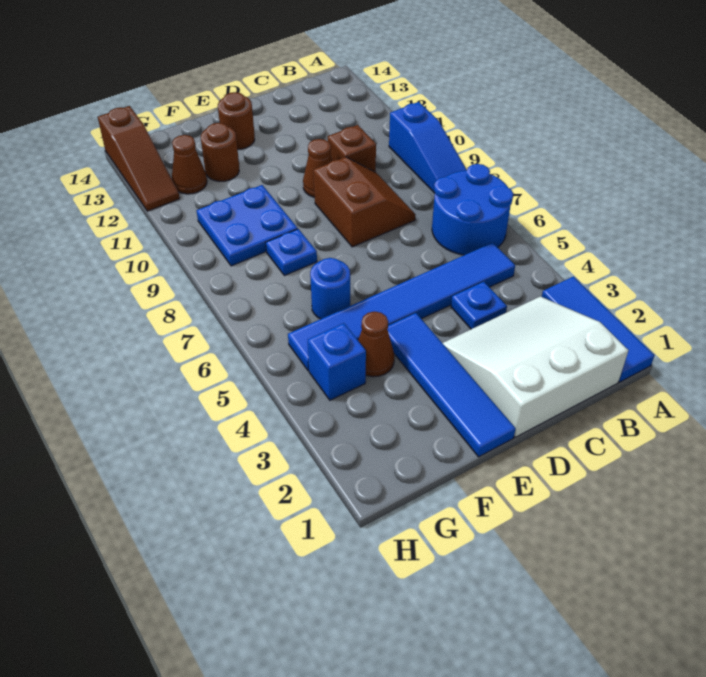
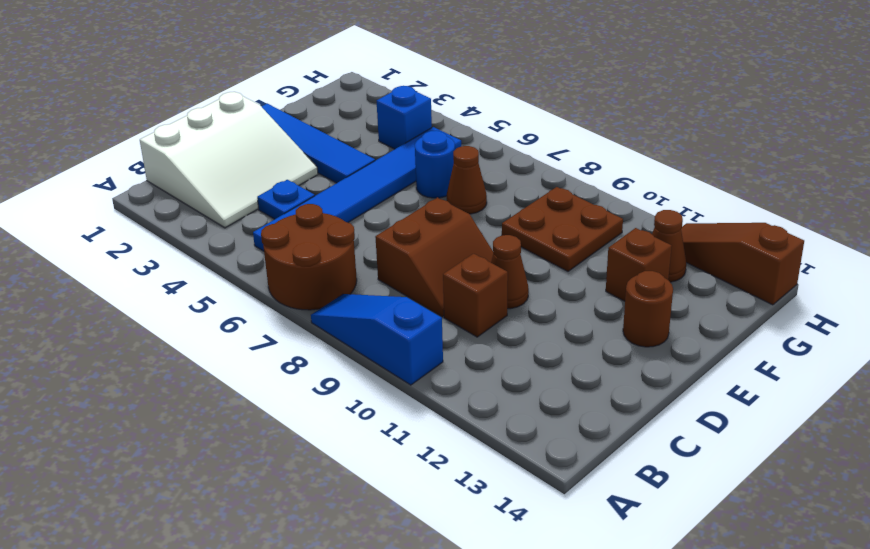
blue 1x3 tile [542,277,654,382] -> none
blue 2x2 round brick [432,164,513,255] -> brown 2x2 round brick [261,204,357,310]
brown 2x2 slope [314,157,415,247] -> brown 2x2 slope turned to [375,198,493,317]
brown 1x1 cone [358,312,394,377] -> brown 1x1 cone moved to [447,146,487,214]
blue 1x1 plate [266,229,317,276] -> none
blue 2x2 plate [197,185,298,266] -> brown 2x2 plate [502,187,623,271]
brown 1x1 round brick [201,123,239,181] -> brown 1x1 brick [606,228,672,301]

